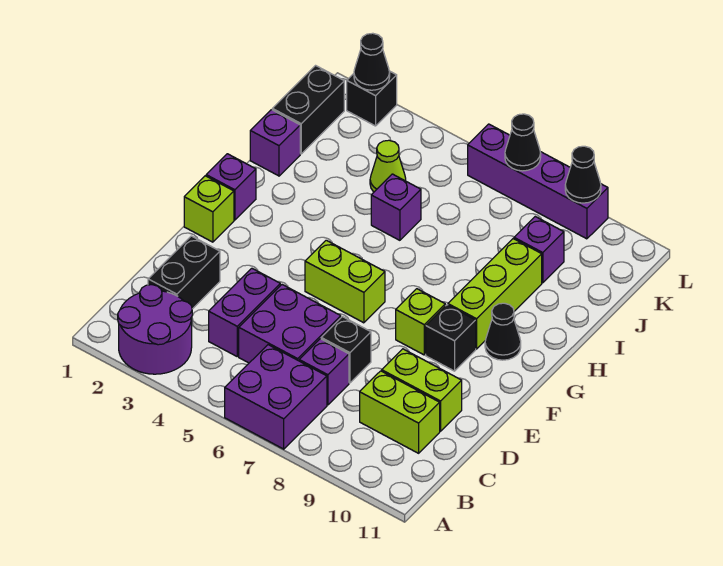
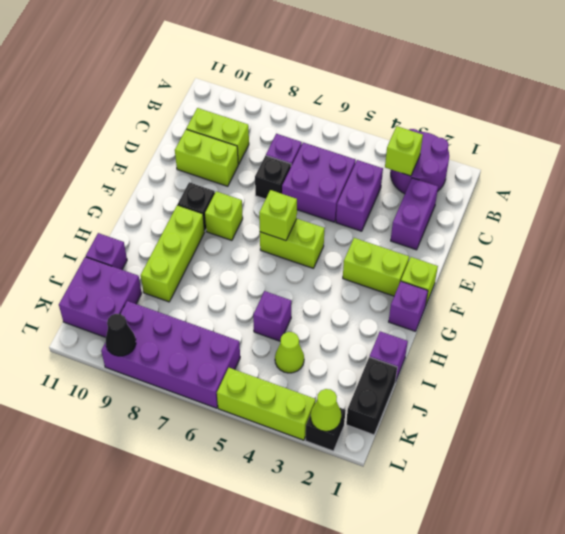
purple 2x2 brick [225,345,327,449] -> purple 2x2 brick moved to [59,257,142,337]
none -> lime 1x1 brick [385,126,423,176]
black 1x2 brick [148,236,220,309] -> purple 1x2 brick [391,178,438,250]
none -> lime 1x2 brick [343,238,409,296]
none -> lime 1x1 brick [259,190,297,241]
black 1x1 cone [485,303,521,360] -> none
purple 1x1 brick [514,217,564,283] -> purple 1x1 brick moved to [86,233,127,270]
black 1x1 cone [354,33,390,90] -> lime 1x1 cone [311,389,341,431]
none -> lime 1x3 brick [217,368,316,440]
purple 1x4 brick [468,124,608,239] -> purple 2x4 brick [101,301,240,408]
black 1x1 cone [505,114,541,171] -> none

